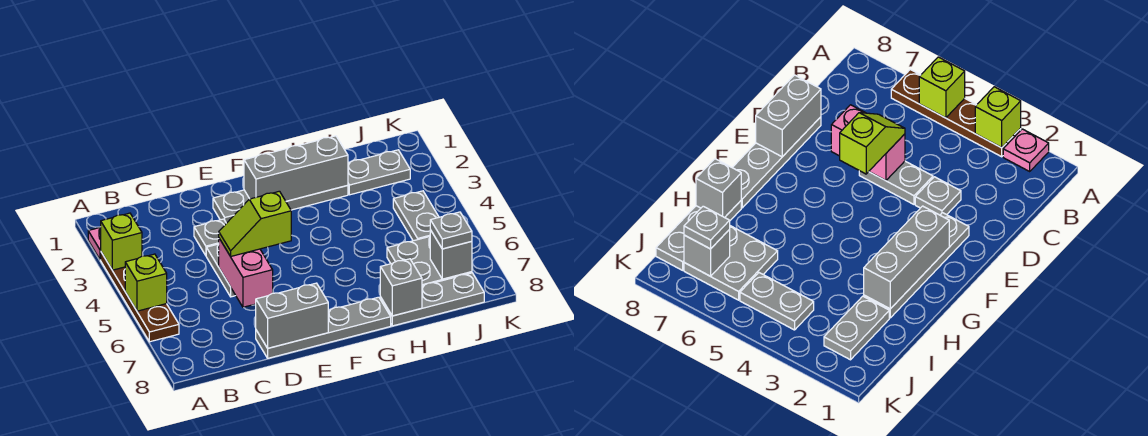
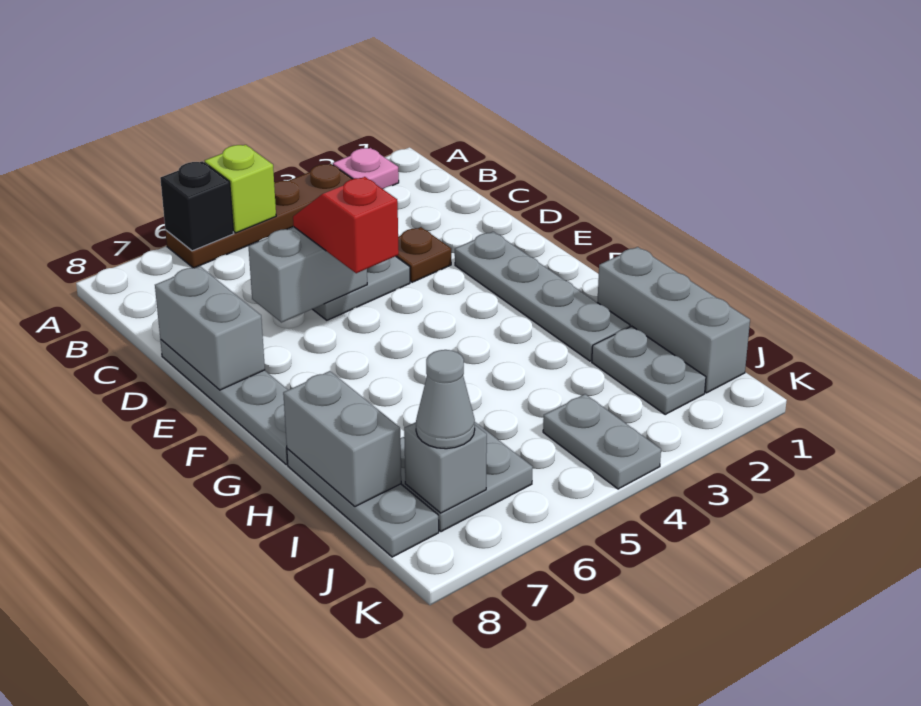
lime 1x1 brick [101,213,142,270] -> none
none -> black 1x1 brick [160,161,234,251]
grey 1x1 plate [194,219,226,255] -> brown 1x1 plate [396,227,451,282]
pink 1x2 brick [219,239,273,307] -> grey 1x2 brick [248,227,367,323]
lime 1x2 slope [219,191,291,256] -> red 1x2 slope [293,177,399,273]
grey 1x3 brick [244,136,348,201] -> grey 1x3 brick moved to [597,247,750,393]
grey 1x1 brick [380,259,422,316] -> grey 1x2 brick [283,371,401,507]
grey 1x2 plate [393,191,439,241] -> grey 1x2 plate turned to [543,394,661,489]
grey 1x1 plate [430,212,472,249] -> grey 1x1 cone [416,350,475,449]

